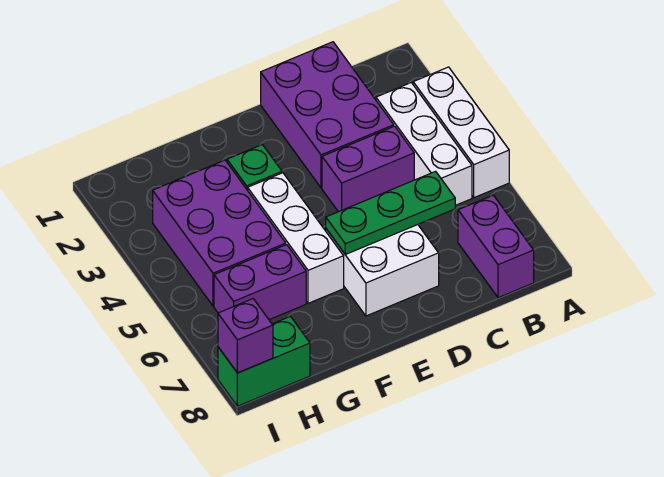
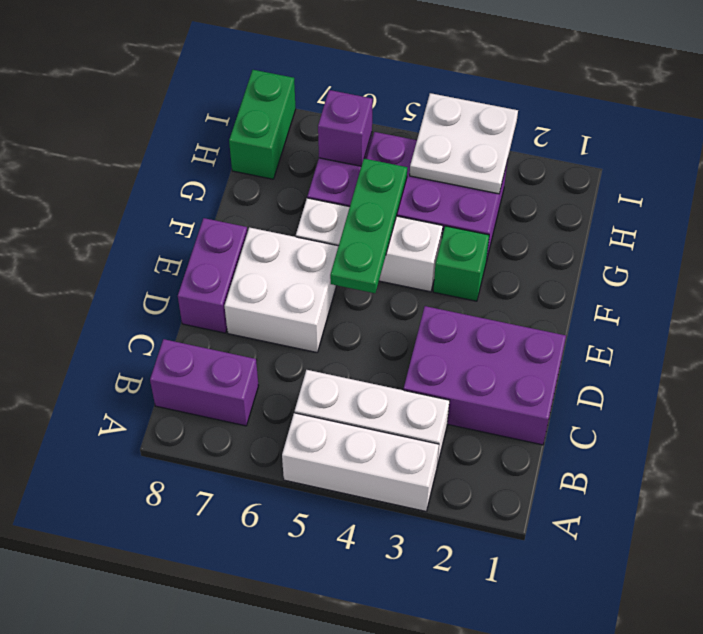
purple 1x2 brick [322,126,414,212] -> purple 1x2 brick moved to [178,218,247,333]
green 1x3 plate [326,171,455,254] -> green 1x3 plate moved to [330,159,407,293]
none -> white 2x2 plate [410,93,518,194]
purple 1x1 brick [218,299,273,373] -> purple 1x1 brick moved to [318,90,373,166]

